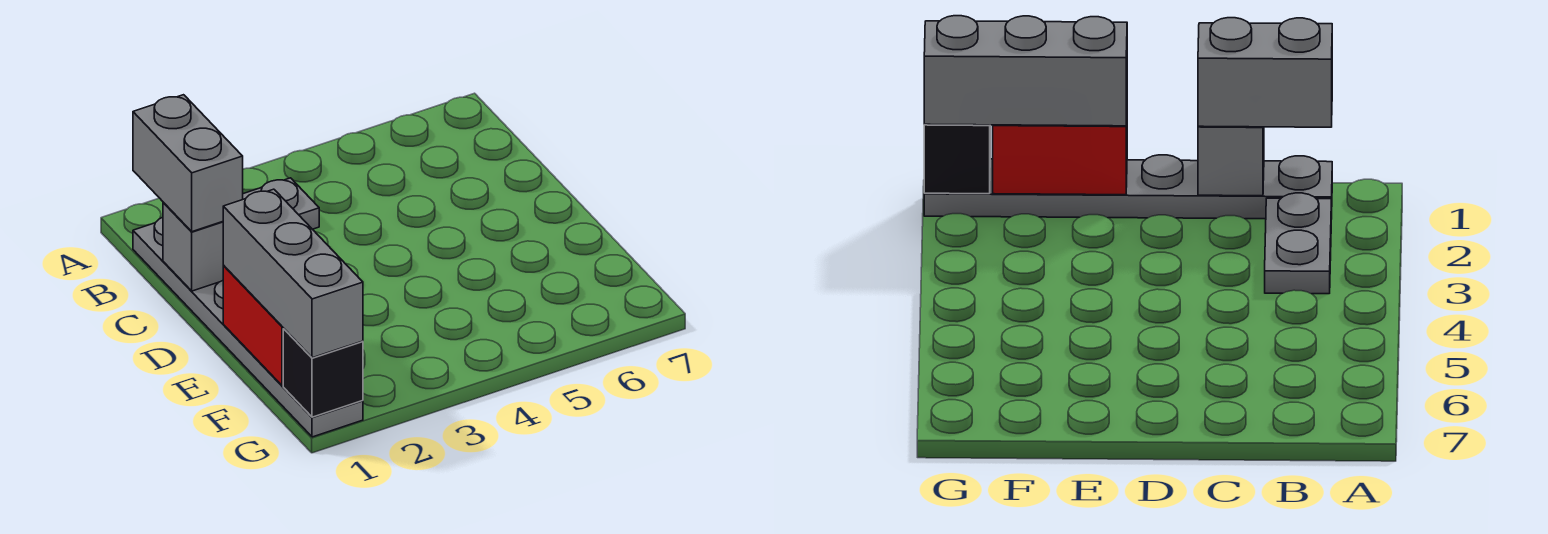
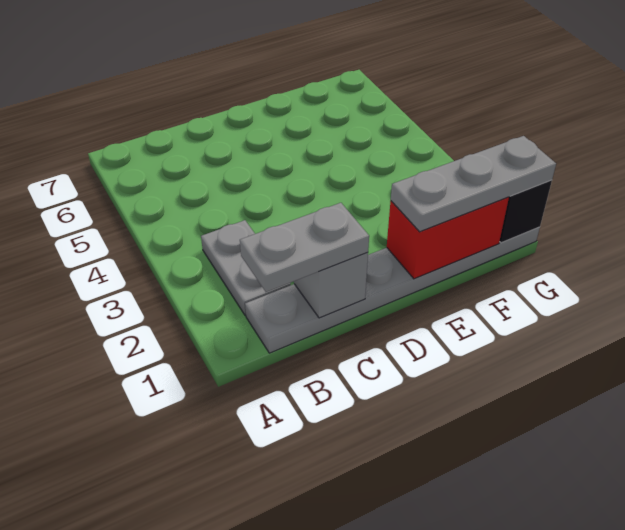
grey 1x2 brick [133,95,243,232] -> grey 1x2 plate [240,203,369,292]
grey 1x3 brick [223,189,363,358] -> grey 1x3 plate [391,136,556,232]

